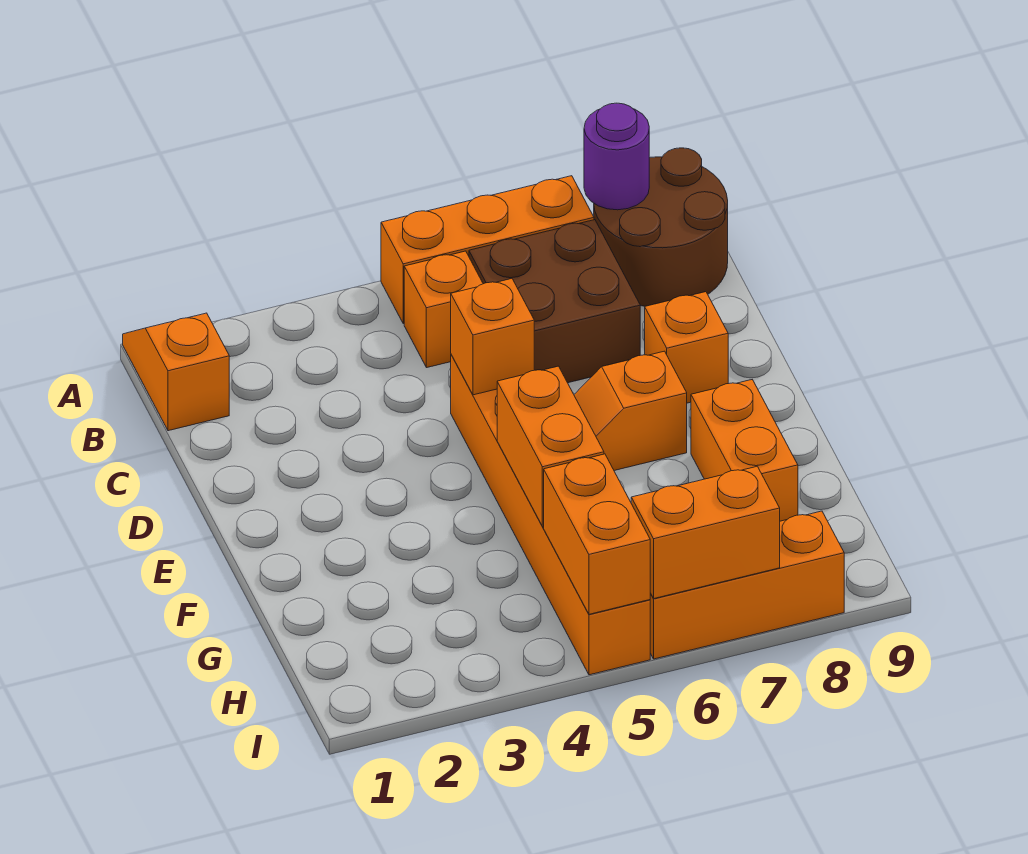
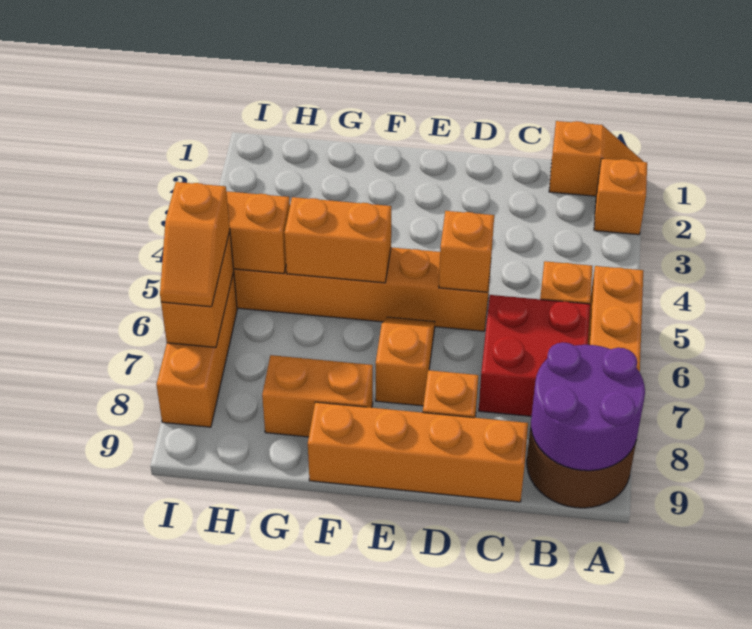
none -> orange 1x1 brick [594,158,647,235]
purple 1x1 round brick [584,103,649,210] -> purple 2x2 round brick [531,342,645,471]
brown 2x2 brick [469,220,640,383] -> red 2x2 brick [479,295,590,416]
none -> orange 1x4 brick [308,402,528,502]
none -> orange 1x2 slope [160,182,230,307]

